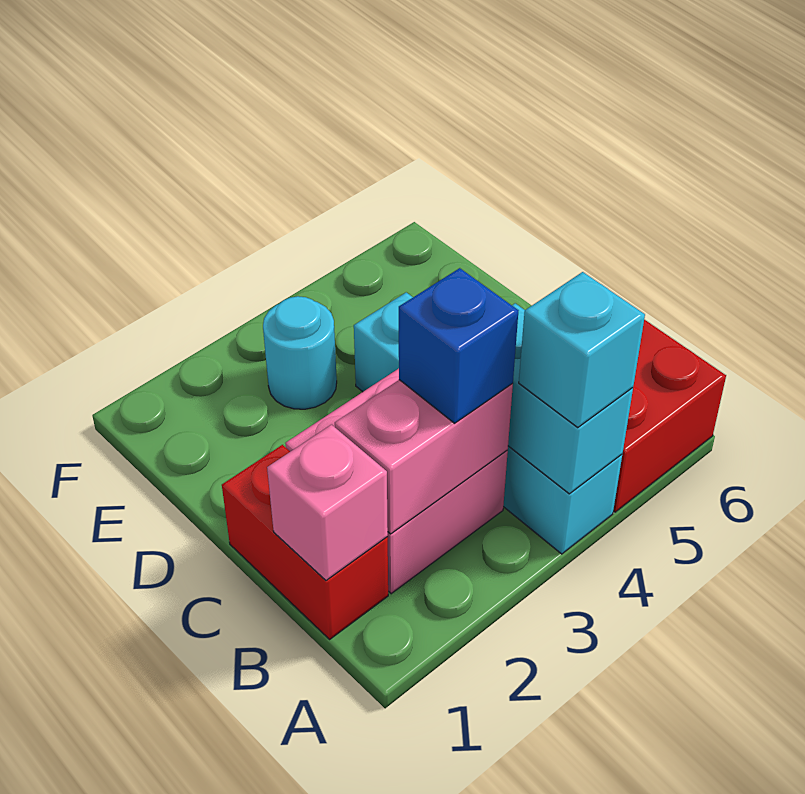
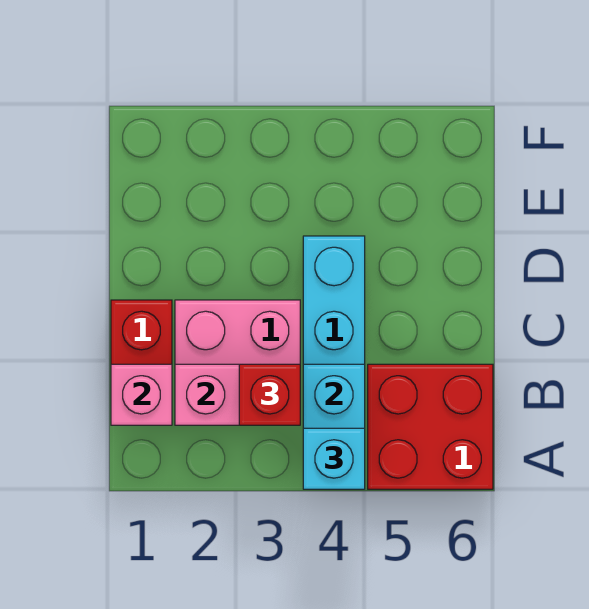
blue 1x1 brick [399,268,518,423] -> red 1x1 brick [239,364,300,425]
cyan 1x1 round brick [263,296,337,409] -> none

